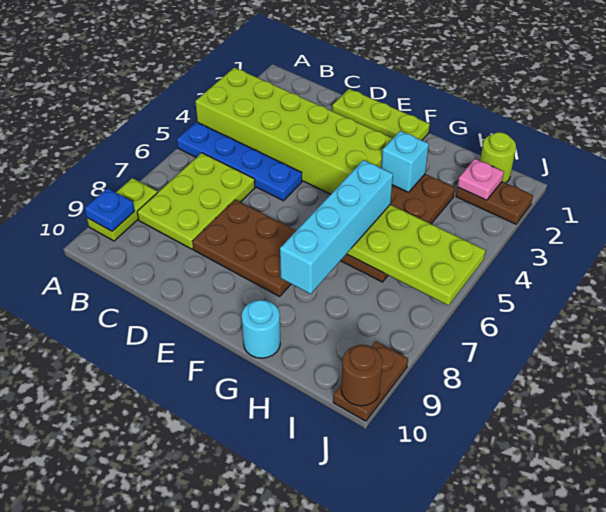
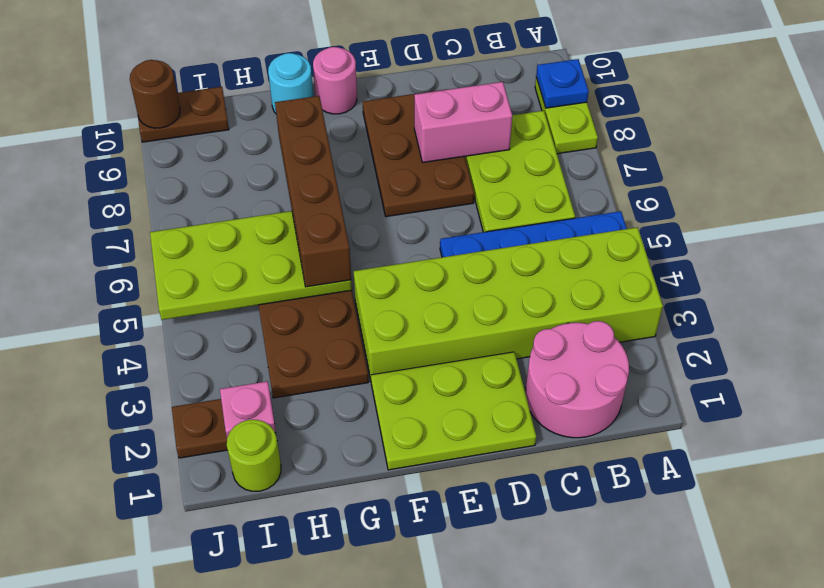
none -> pink 2x2 round brick [526,321,629,438]
none -> pink 1x2 brick [414,82,512,162]
lime 1x3 plate [332,89,430,140] -> lime 2x3 plate [371,352,536,470]
brown 2x3 plate [192,200,296,297] -> brown 2x3 plate turned to [363,89,474,217]
none -> pink 1x1 round brick [313,47,357,114]
cyan 1x1 brick [381,131,429,192] -> none
cyan 1x4 brick [280,160,393,294] -> brown 1x4 brick [275,96,351,287]
brown 1x2 plate [333,341,408,421] -> brown 1x2 plate turned to [138,87,229,142]

